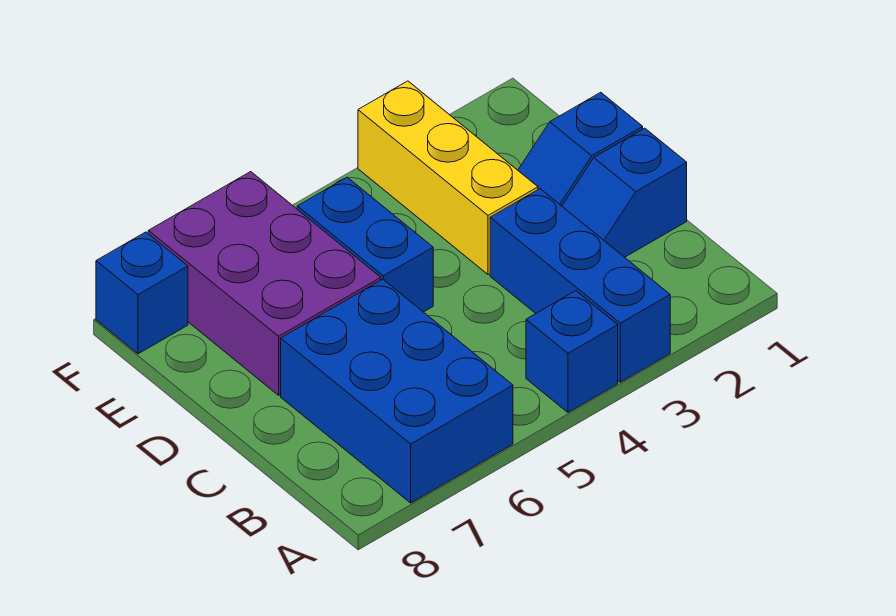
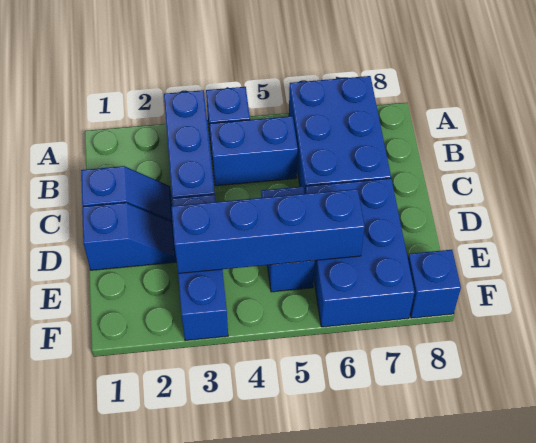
none -> blue 1x2 brick [209,116,298,186]
yellow 1x3 brick [358,81,538,275] -> blue 1x3 brick [172,195,228,341]
purple 2x3 brick [148,172,381,395] -> blue 2x3 brick [305,178,414,327]
none -> blue 1x4 brick [171,189,365,273]

